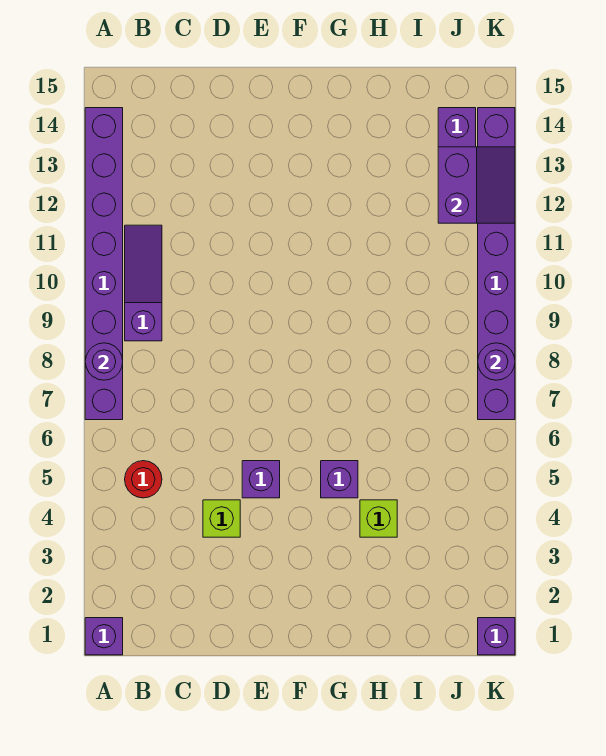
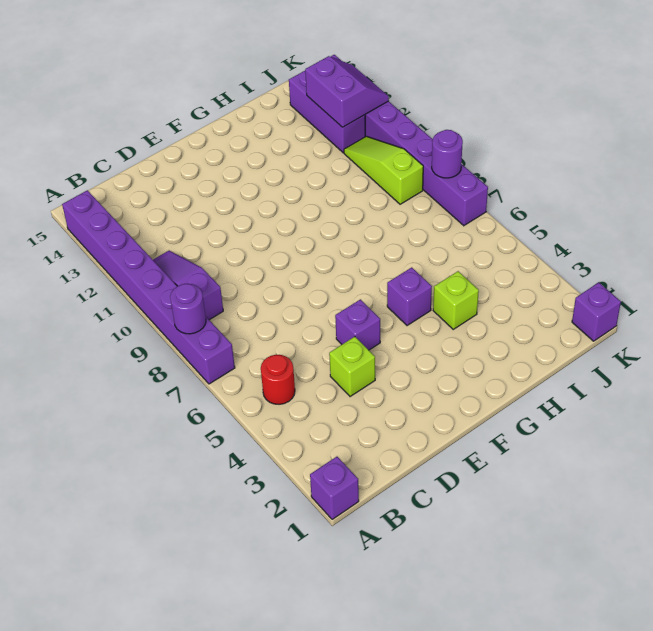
none -> lime 1x3 slope [344,136,423,204]

